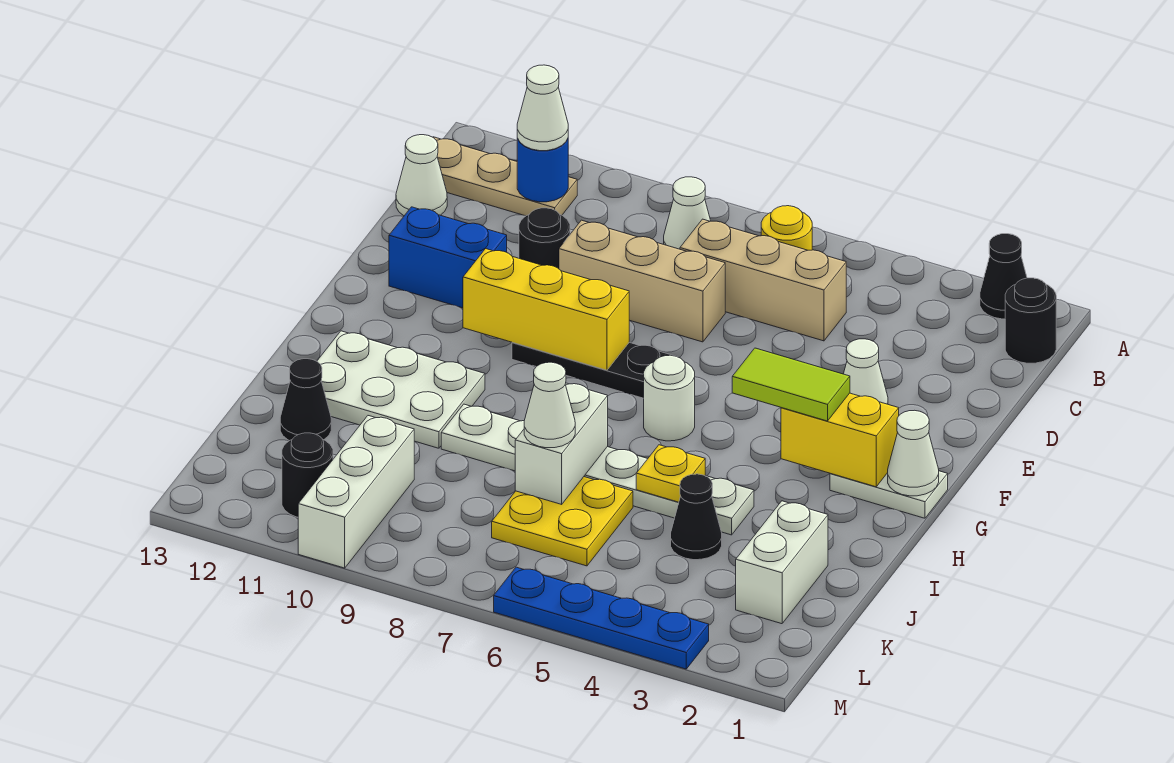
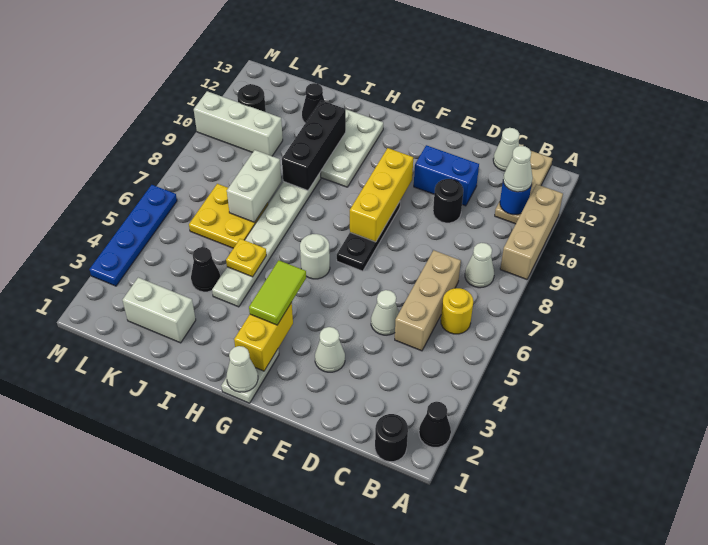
tan 1x3 brick [559,220,725,342] -> tan 1x3 brick moved to [500,184,563,279]
blue 1x2 brick [389,207,507,308] -> blue 1x2 brick turned to [414,145,479,206]
white 1x2 brick [515,383,608,504] -> white 1x2 brick turned to [227,150,281,222]
none -> black 1x3 brick [282,100,346,190]
white 1x1 cone [524,362,575,448] -> white 1x1 cone moved to [371,290,399,335]

